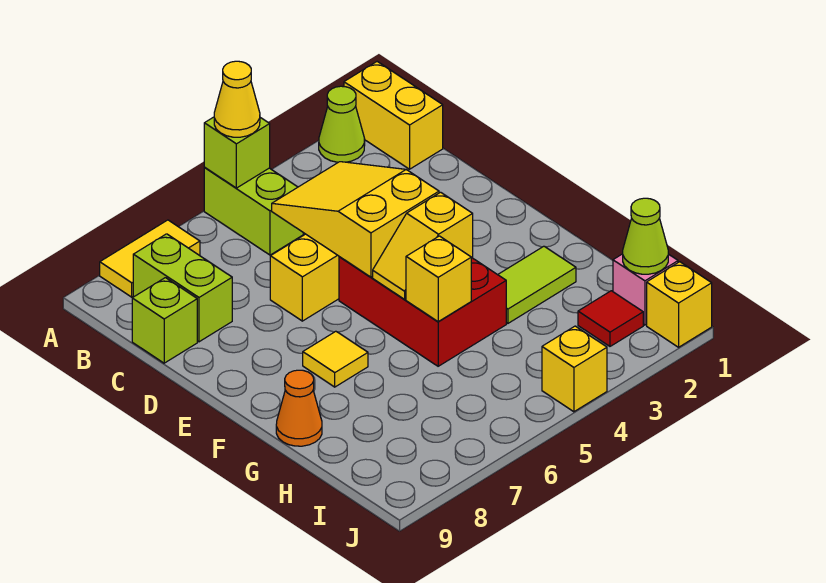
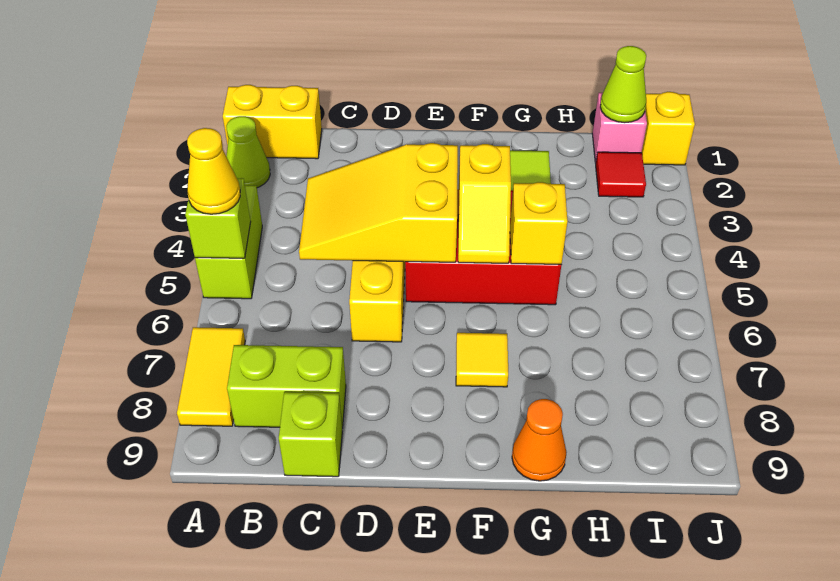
lime 1x2 brick [204,168,303,255] -> lime 1x2 brick turned to [195,186,262,299]
yellow 1x1 brick [542,326,607,412] -> none

